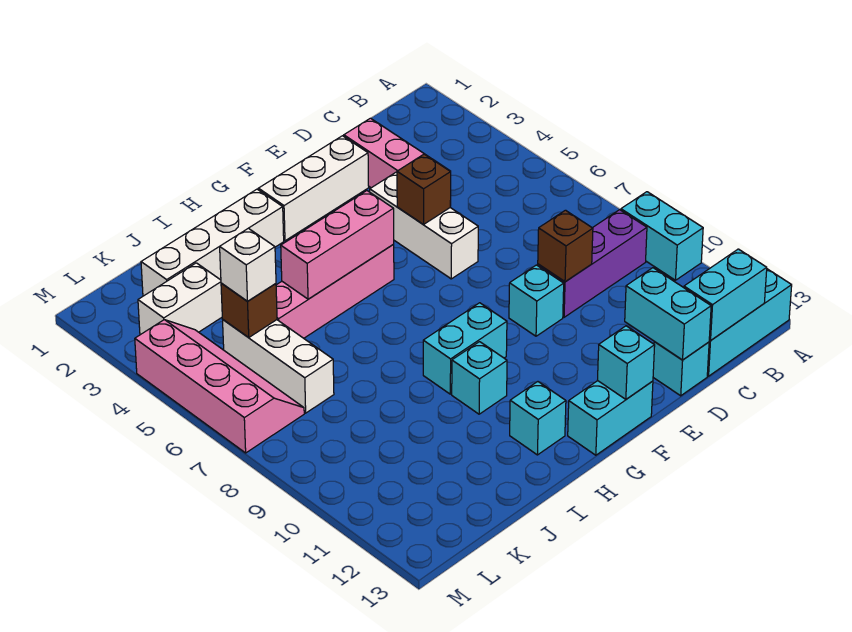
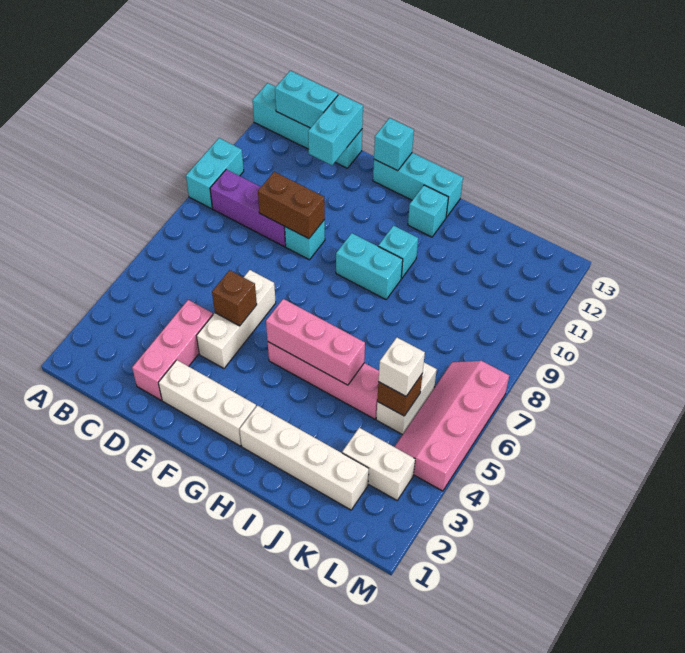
brown 1x1 brick [538,210,593,282] -> brown 1x2 brick [258,172,325,239]
cyan 1x2 brick [568,381,653,455] -> cyan 1x3 brick [373,153,463,217]
white 1x3 brick [223,320,334,413] -> white 1x2 brick [376,363,437,435]

